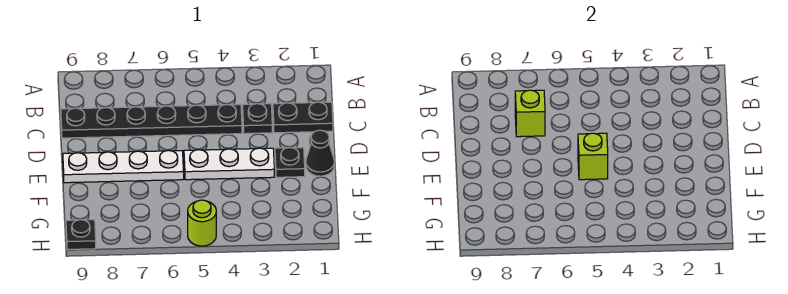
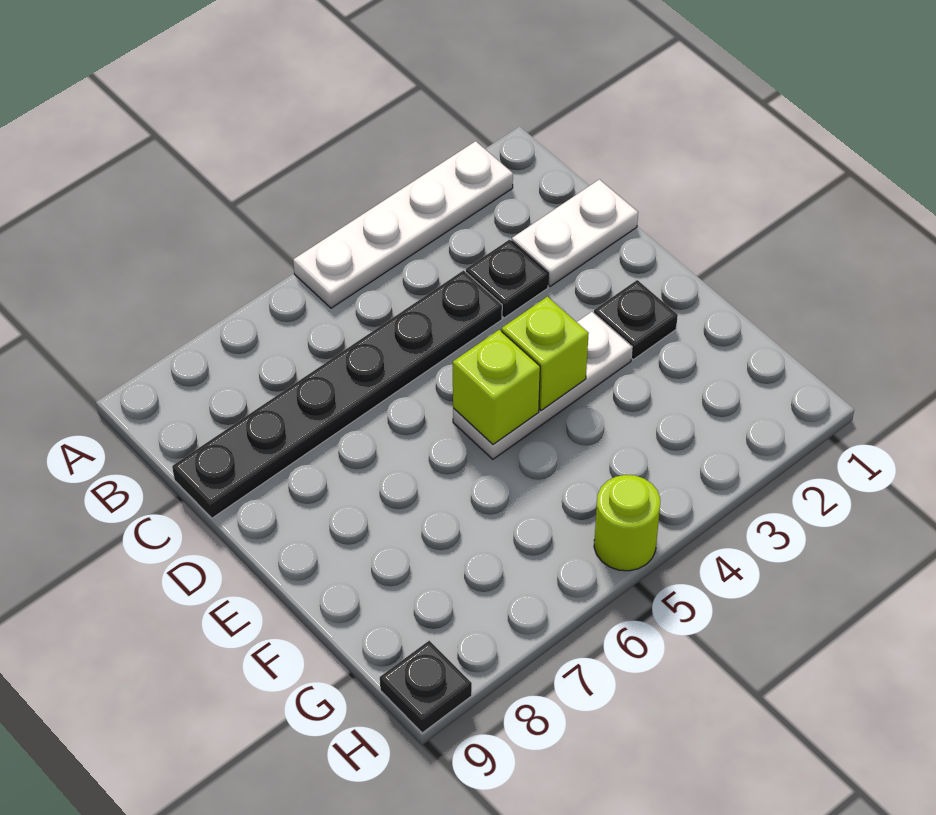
black 1x2 plate [273,102,333,133] -> white 1x2 plate [512,179,638,286]
lime 1x1 brick [515,90,545,137] -> lime 1x1 brick moved to [502,297,589,410]
black 1x1 cone [306,130,335,176] -> none
white 1x4 plate [63,150,184,183] -> white 1x4 plate moved to [293,141,513,308]

